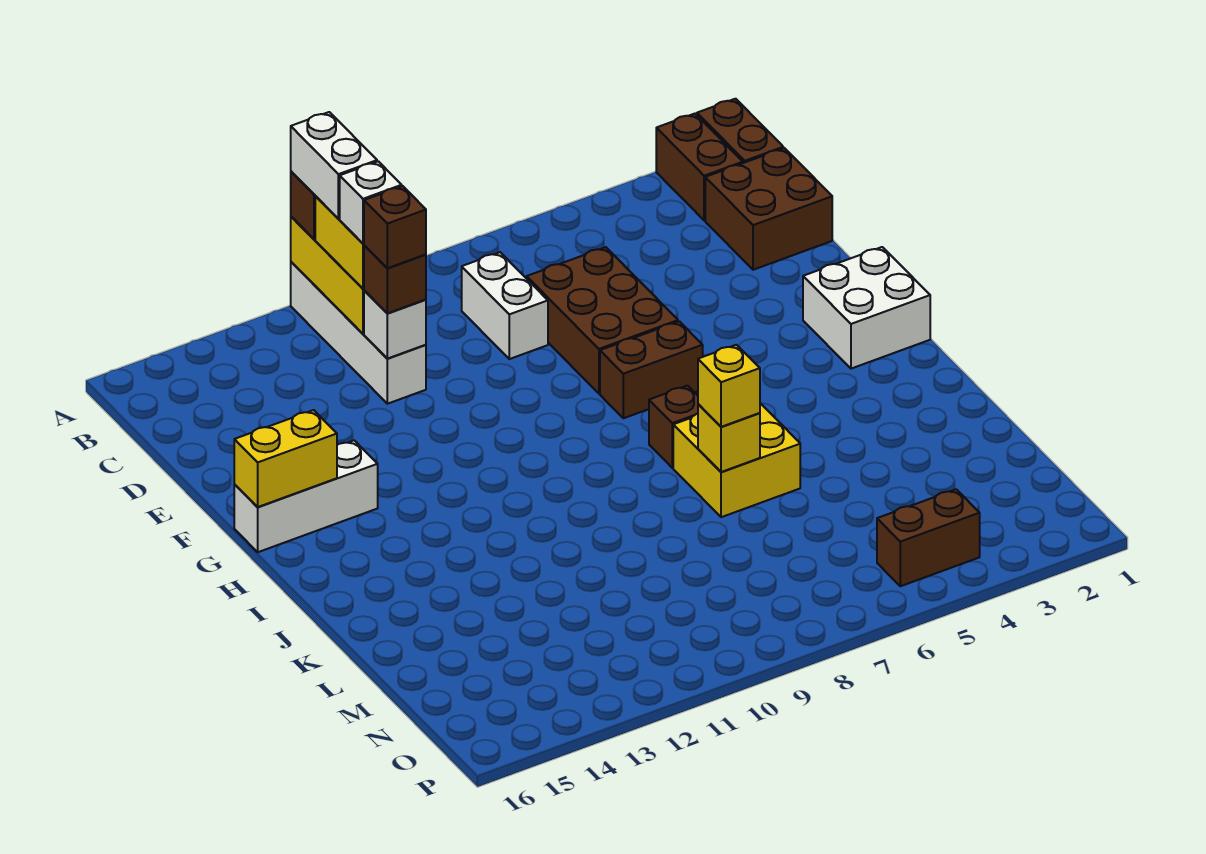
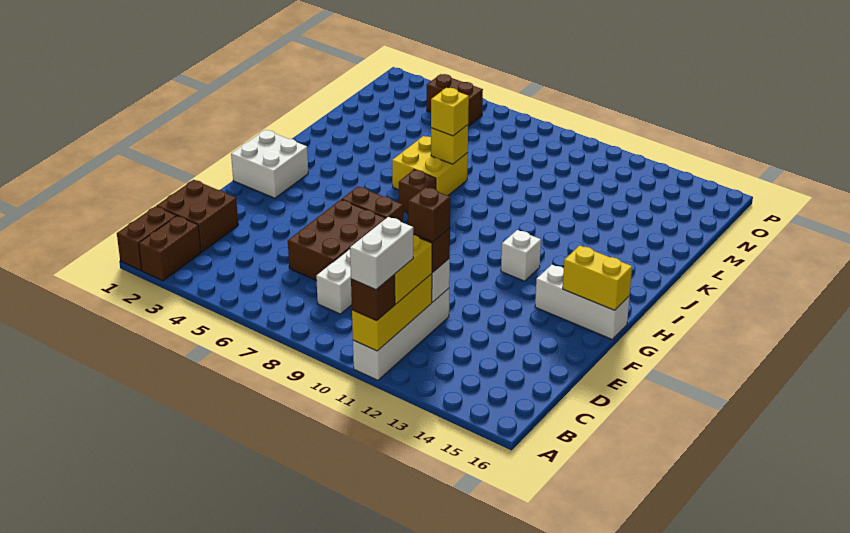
white 1x1 brick [340,161,402,243] -> white 1x1 brick moved to [501,230,541,281]

